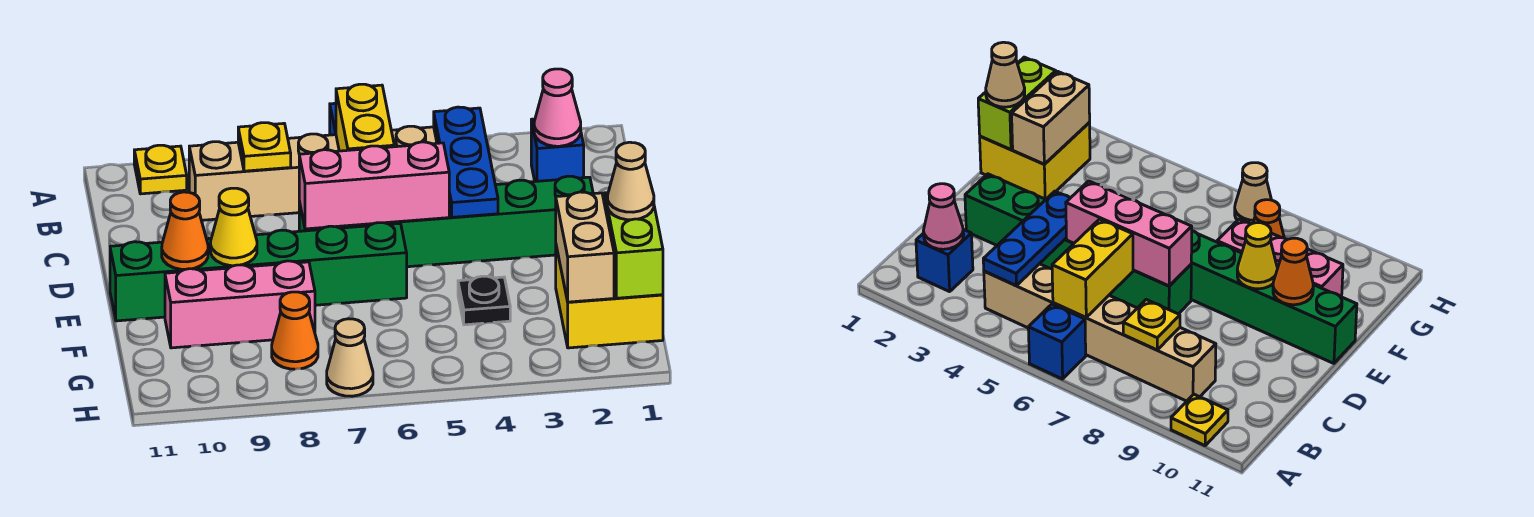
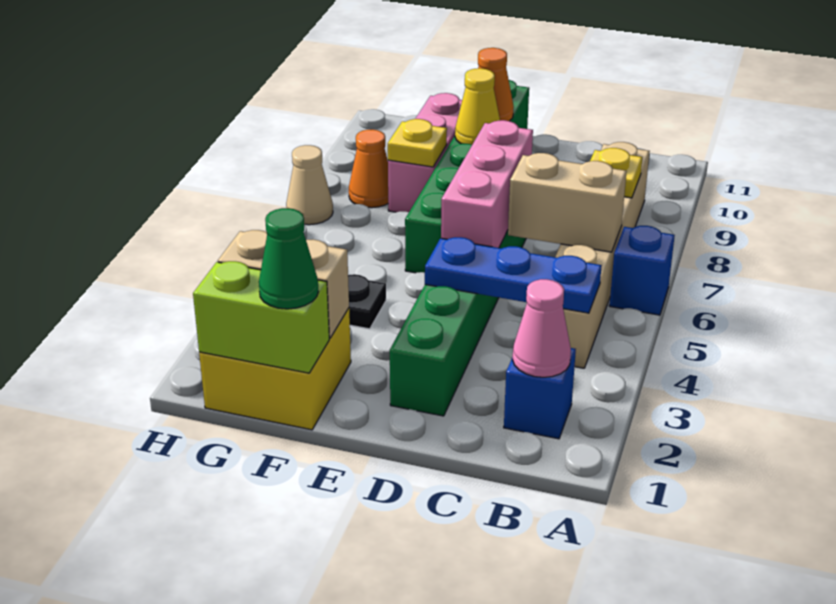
yellow 1x1 plate [134,145,187,194] -> yellow 1x1 plate moved to [388,119,447,167]
yellow 1x2 brick [336,84,394,151] -> tan 1x2 brick [508,153,627,252]
tan 1x1 cone [607,142,654,220] -> green 1x1 cone [259,208,318,309]

